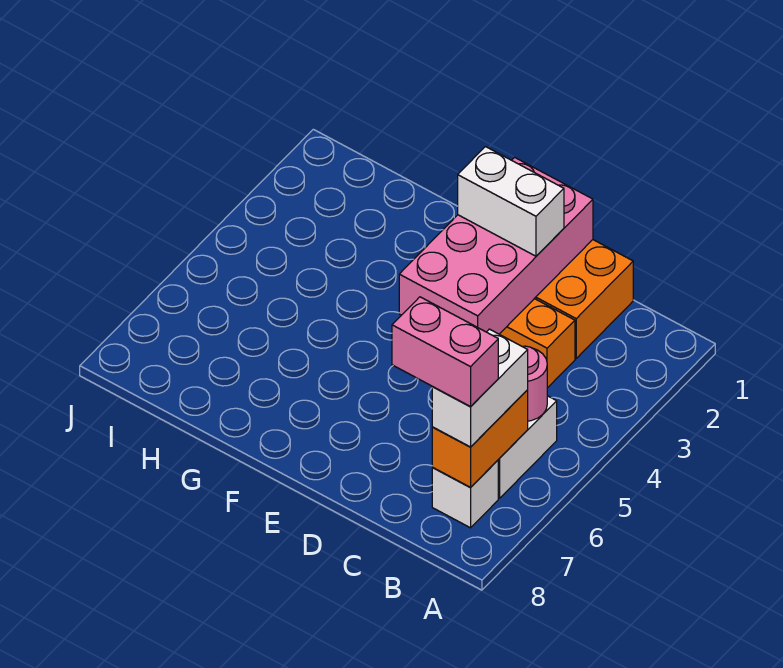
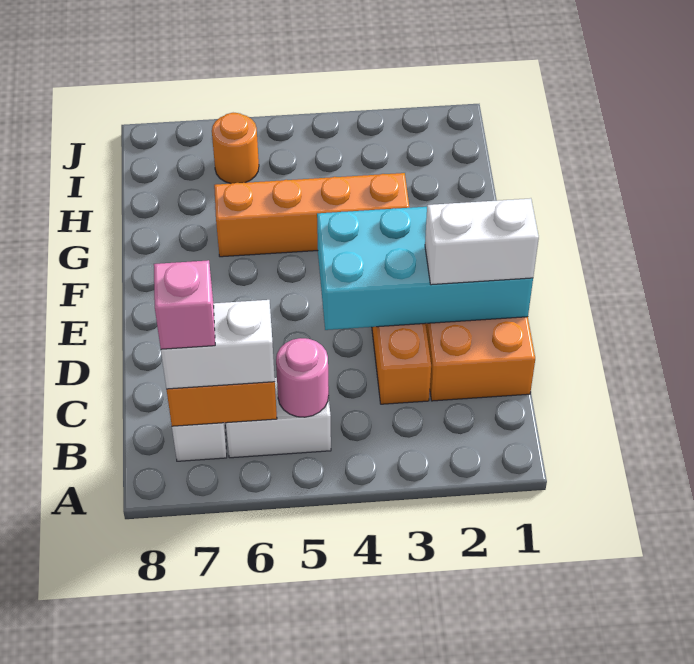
pink 1x2 brick [392,297,498,407] -> pink 1x1 brick [154,260,215,349]
pink 2x4 brick [399,157,593,334] -> cyan 2x4 brick [317,207,533,330]
white 1x2 brick [458,147,564,256] -> white 1x2 brick turned to [425,198,539,285]
none -> orange 1x4 brick [214,173,409,257]
none -> orange 1x1 round brick [212,113,259,184]

